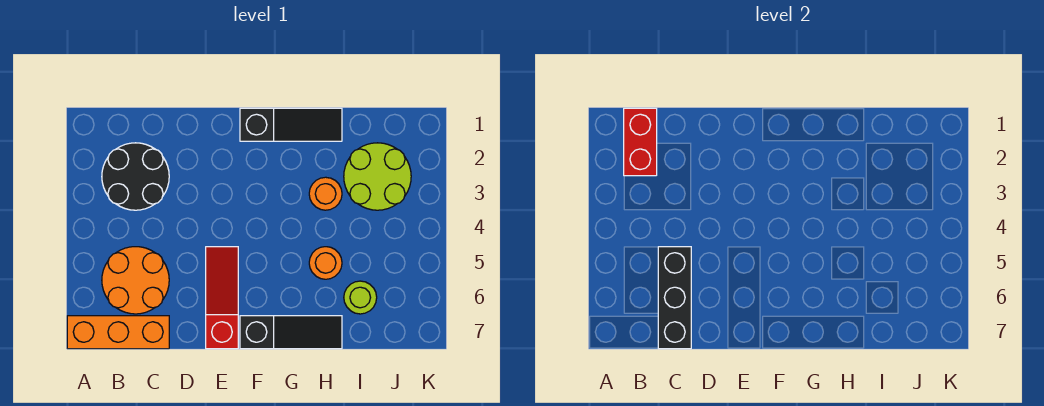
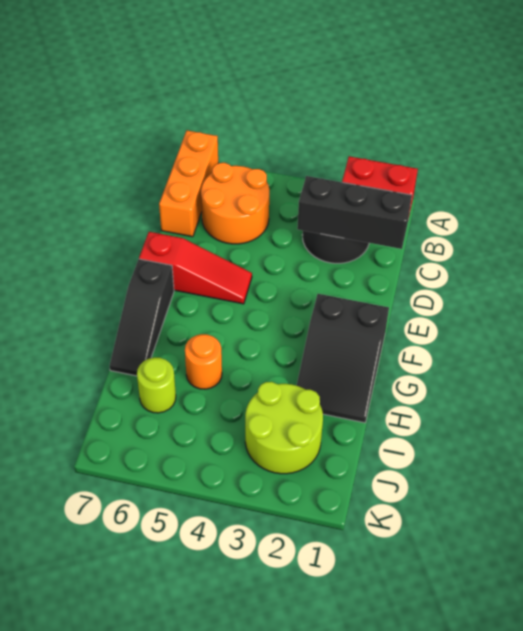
black 1x3 brick [658,247,691,349] -> black 1x3 brick moved to [297,176,412,249]
black 1x3 slope [240,108,342,141] -> black 2x3 slope [297,294,389,423]
orange 1x1 round brick [309,177,342,210] -> none

